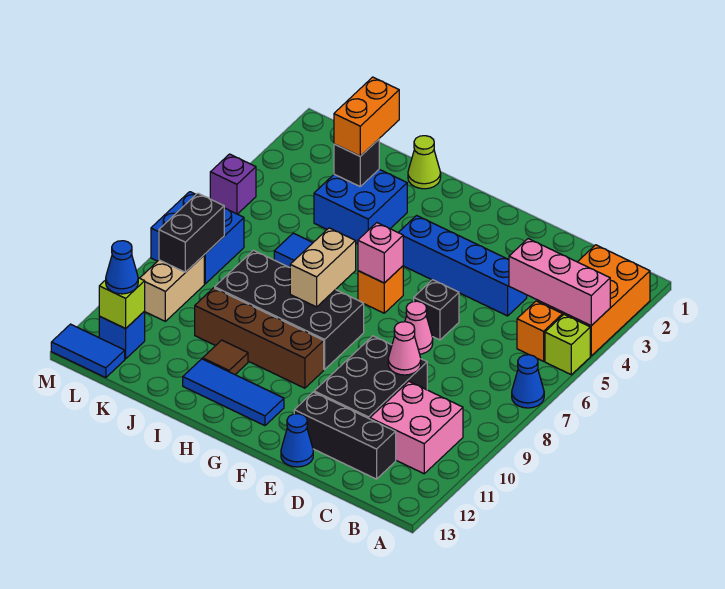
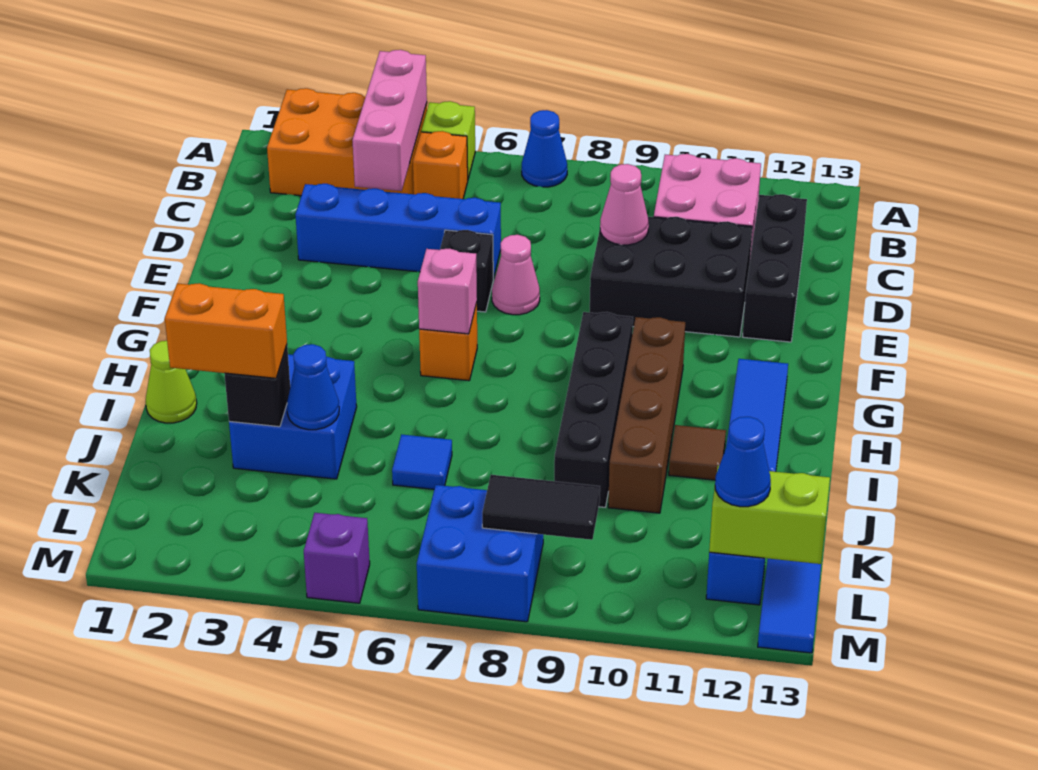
blue 1x4 brick [398,216,527,316] -> blue 1x4 brick turned to [296,184,501,279]
blue 1x1 cone [281,414,313,467] -> blue 1x1 cone moved to [287,344,339,430]
black 2x4 brick [215,250,364,369] -> black 1x4 brick [554,312,633,507]
tan 1x2 brick [290,228,356,307] -> none
black 1x2 brick [159,193,224,272] -> black 1x2 tile [482,475,600,540]
tan 1x2 brick [140,255,204,321] -> none
lime 1x1 brick [99,278,145,329] -> lime 1x2 brick [709,466,830,564]

